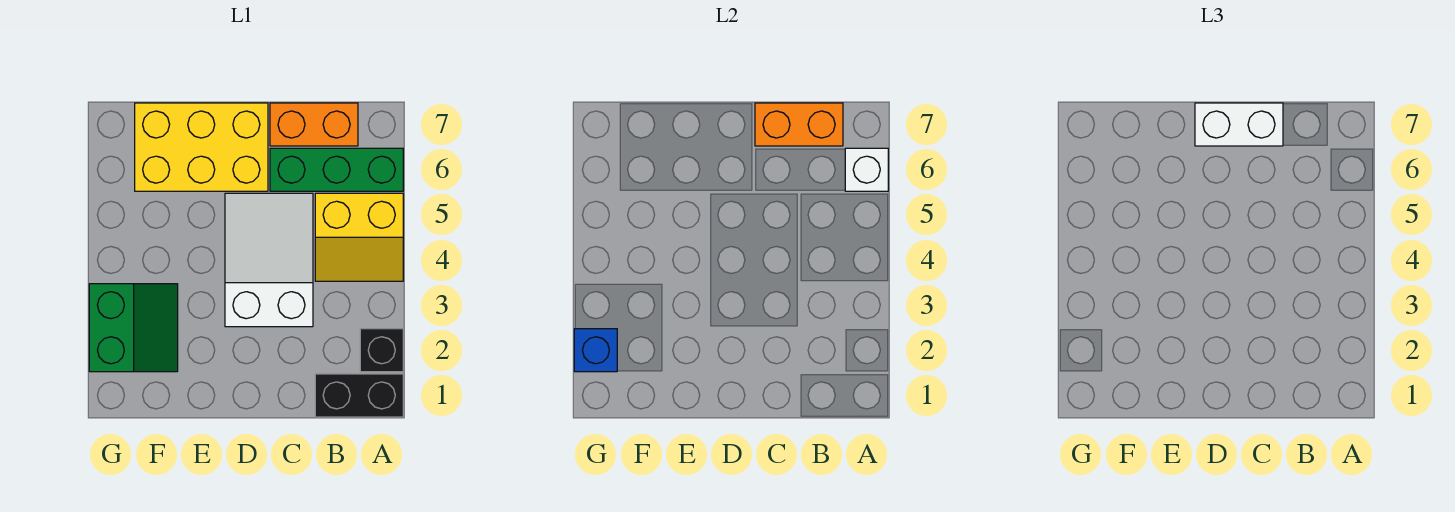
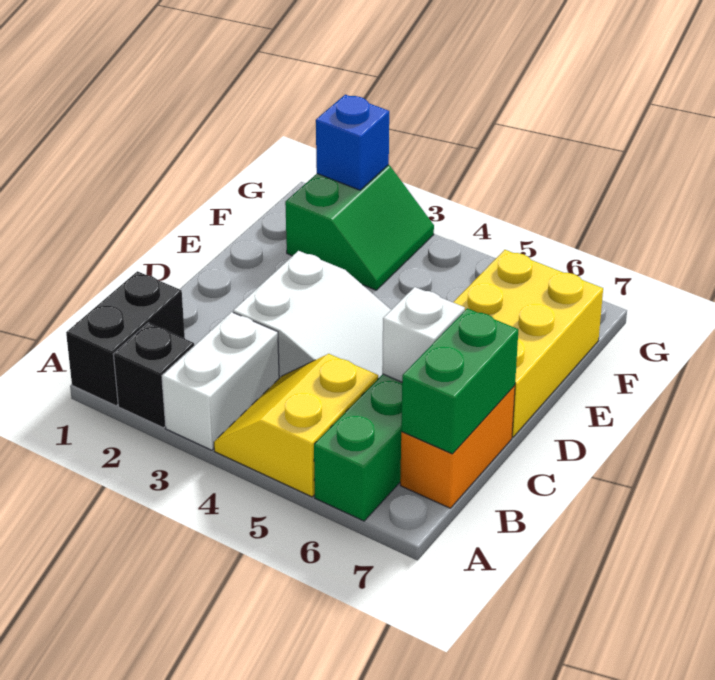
white 1x1 brick [845,148,888,191] -> white 1x1 brick moved to [382,287,465,382]
orange 1x2 brick [755,103,843,146] -> green 1x2 brick [401,308,518,454]
white 1x2 brick [1195,103,1283,146] -> white 1x2 brick moved to [162,312,279,450]
green 2x2 slope [89,284,178,372] -> green 2x2 slope turned to [285,165,434,290]

